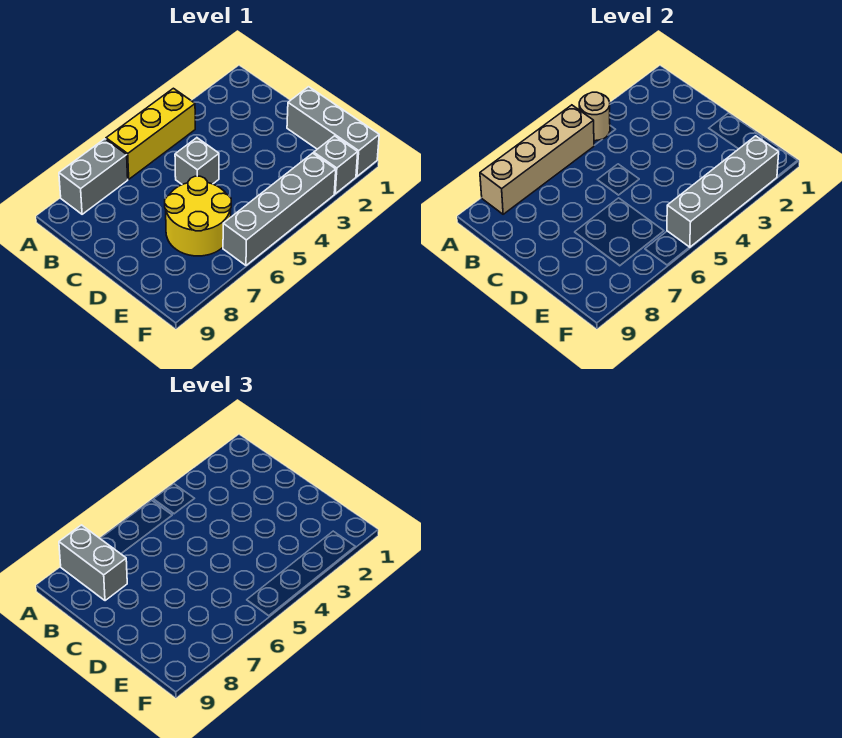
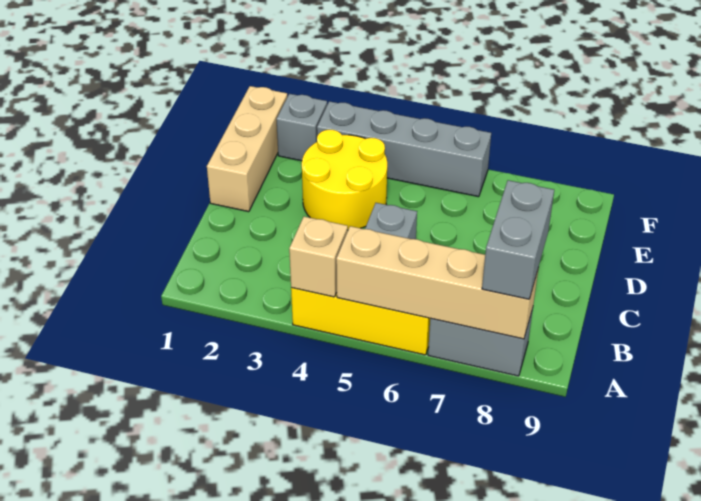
tan 1x1 round brick [579,92,610,141] -> tan 1x1 brick [289,217,348,297]
grey 1x3 brick [287,87,379,176] -> tan 1x3 brick [207,86,287,212]
yellow 2x2 round brick [165,176,231,256] -> yellow 2x2 round brick moved to [302,130,387,229]
grey 1x4 brick [667,136,779,247] -> none

